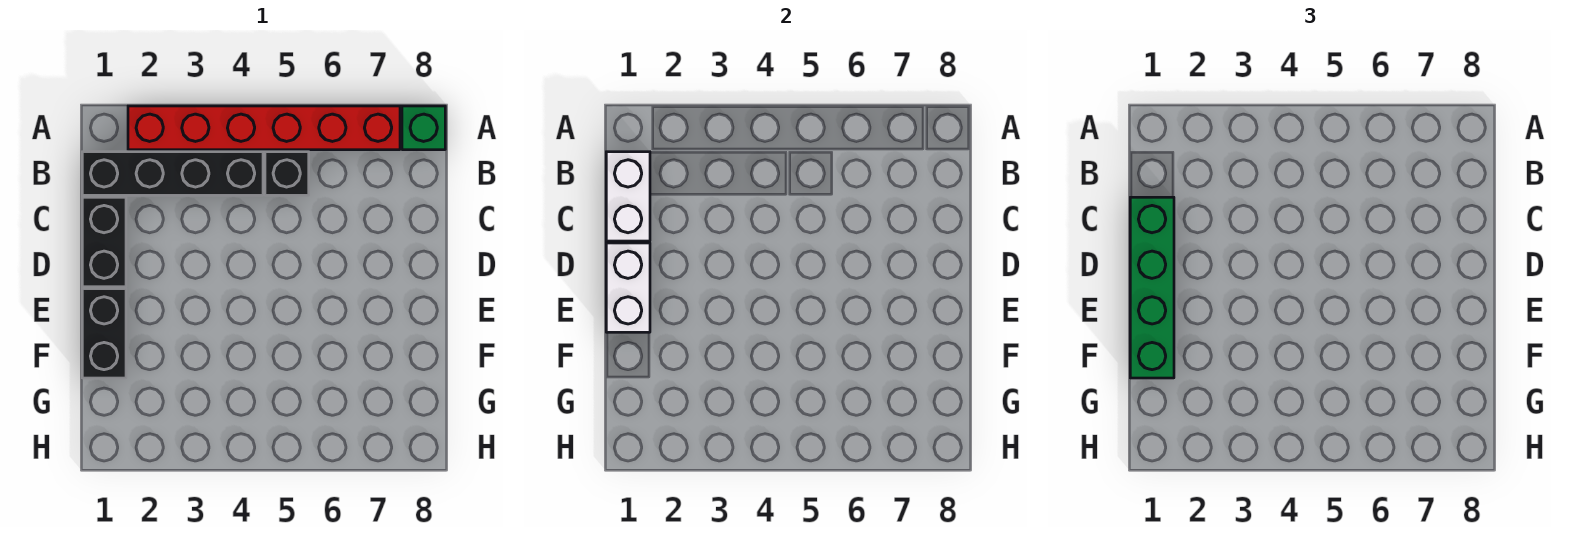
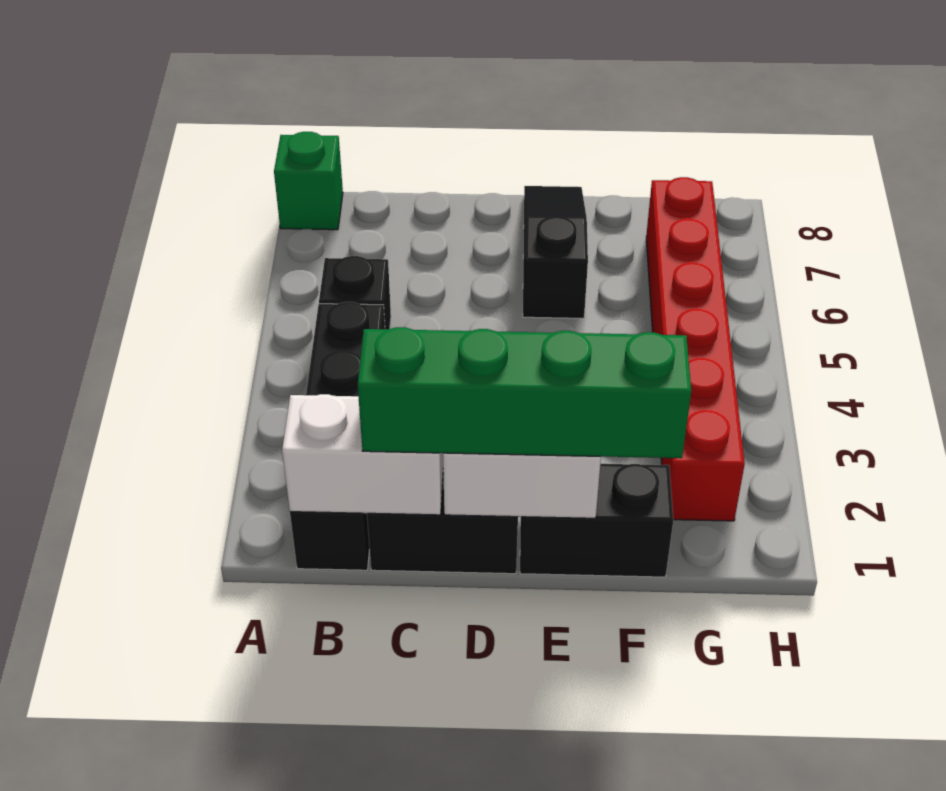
red 1x6 brick [128,106,400,150] -> red 1x6 brick moved to [646,177,745,521]
none -> black 1x3 slope [523,186,588,318]

